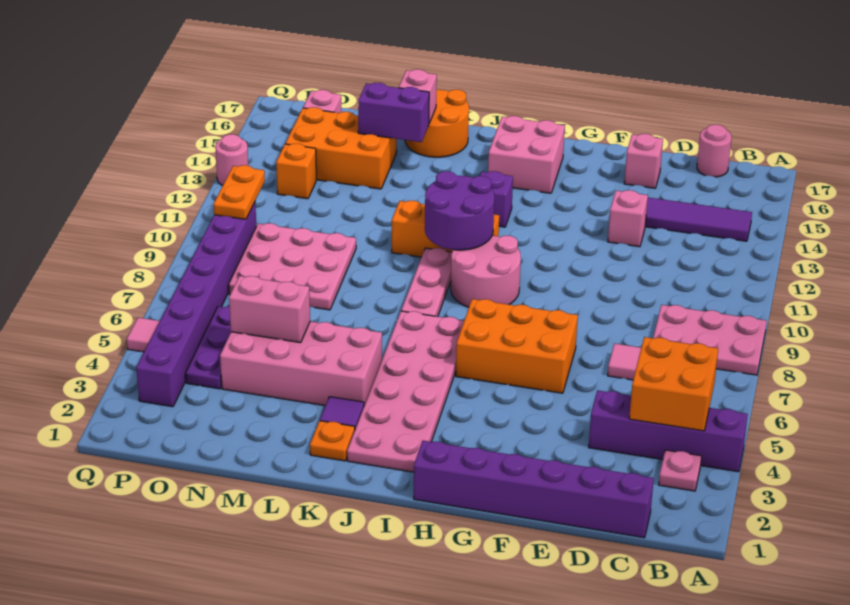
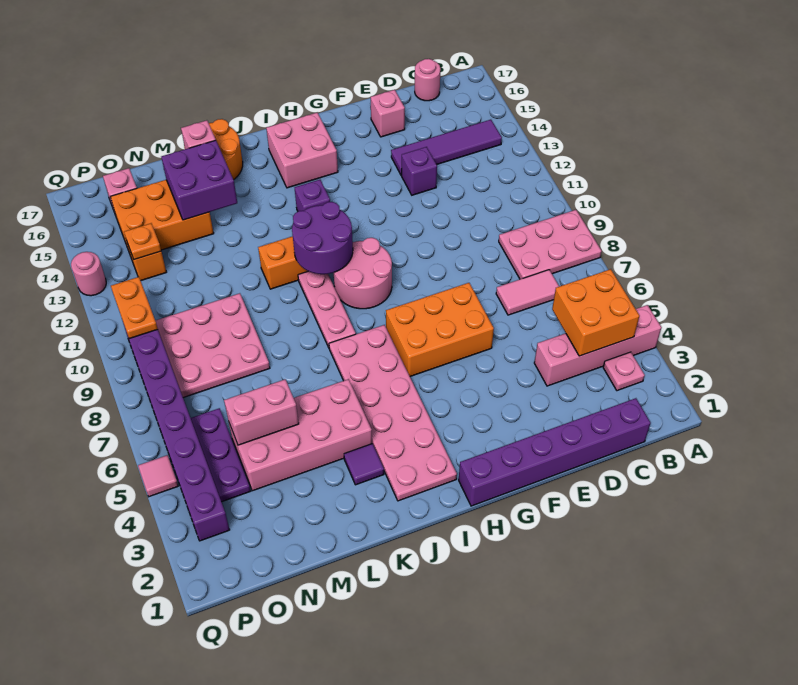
purple 1x4 brick [589,390,748,472] -> pink 1x4 brick [534,305,662,386]
pink 1x1 brick [608,190,648,247] -> purple 1x1 brick [402,147,437,195]
orange 1x1 plate [310,421,355,461] -> orange 1x1 plate moved to [124,223,161,260]
purple 1x2 brick [358,83,429,142] -> purple 2x2 brick [161,140,237,220]

